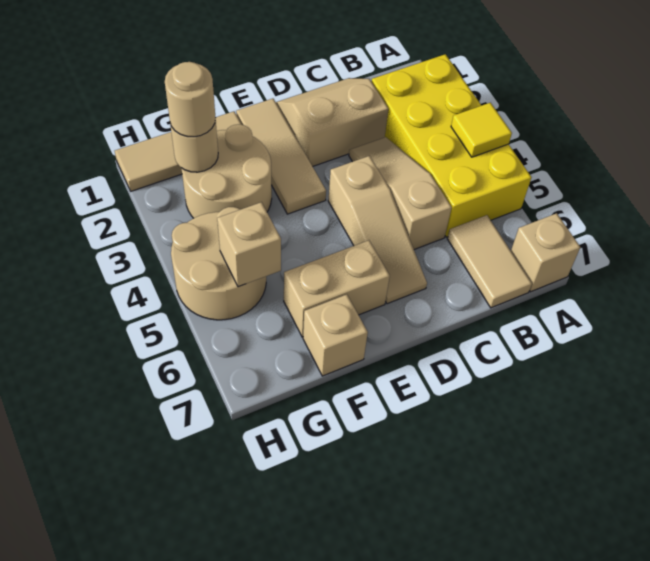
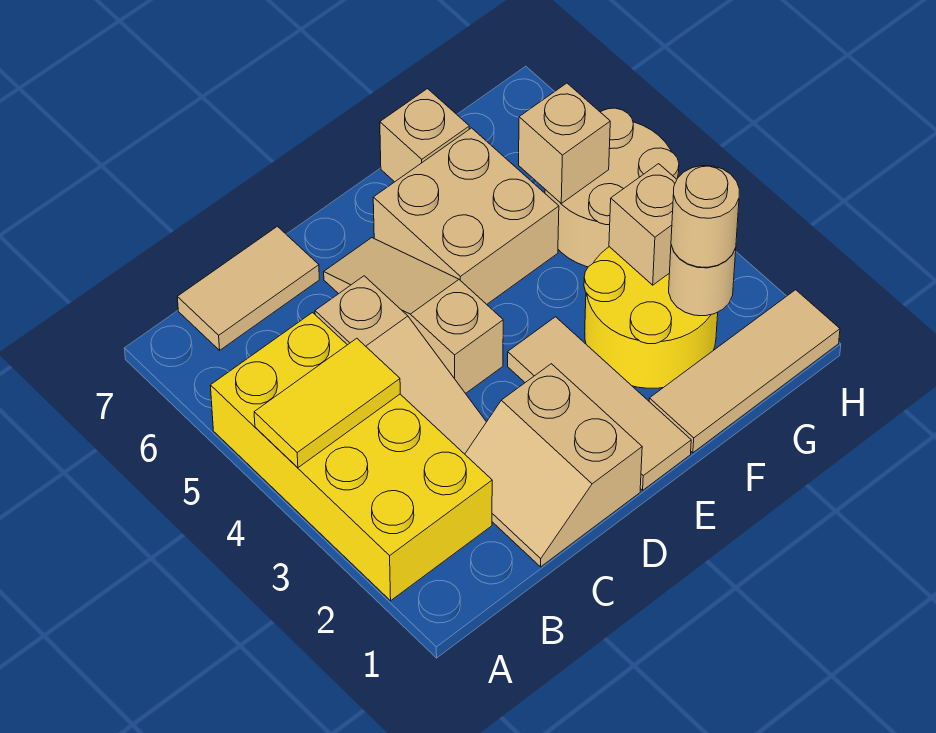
yellow 1x1 tile [451,103,512,157] -> yellow 1x2 tile [254,338,400,468]
tan 1x1 brick [511,213,580,292] -> tan 1x1 brick moved to [609,164,677,285]
tan 1x2 tile [447,215,532,308] -> tan 1x2 tile turned to [177,226,319,350]
tan 2x2 slope [276,78,388,167] -> tan 2x2 slope turned to [465,364,642,567]
tan 1x2 brick [284,240,390,337] -> tan 2x2 brick [373,128,559,304]
tan 2x2 round brick [181,124,272,218] -> yellow 2x2 round brick [584,247,718,388]

